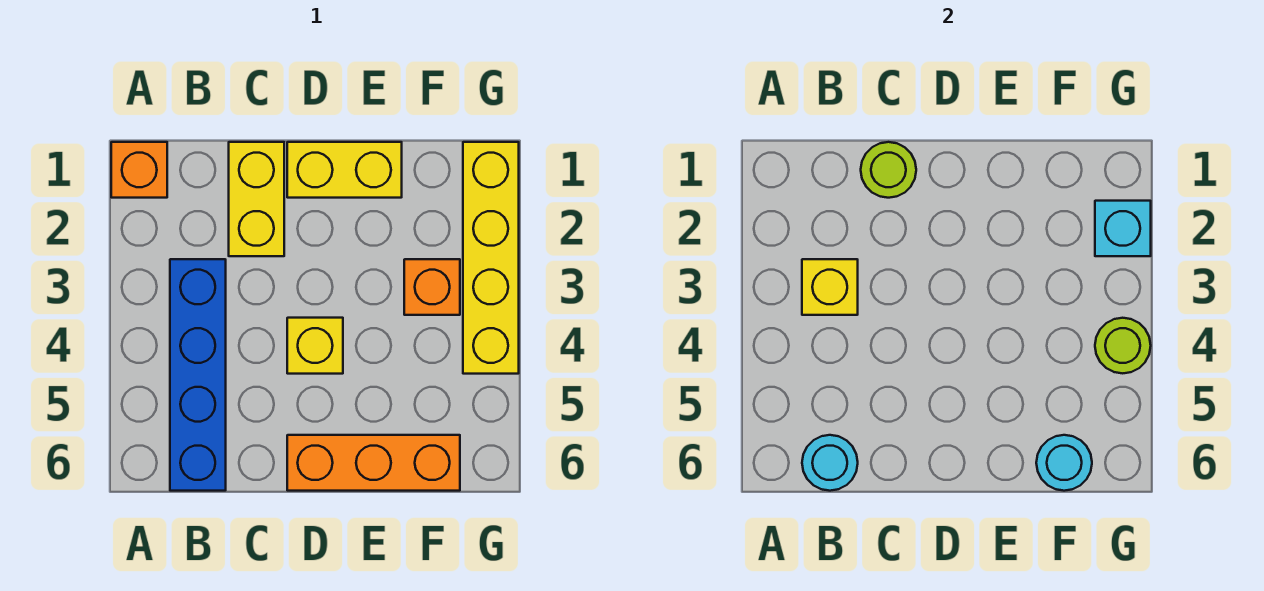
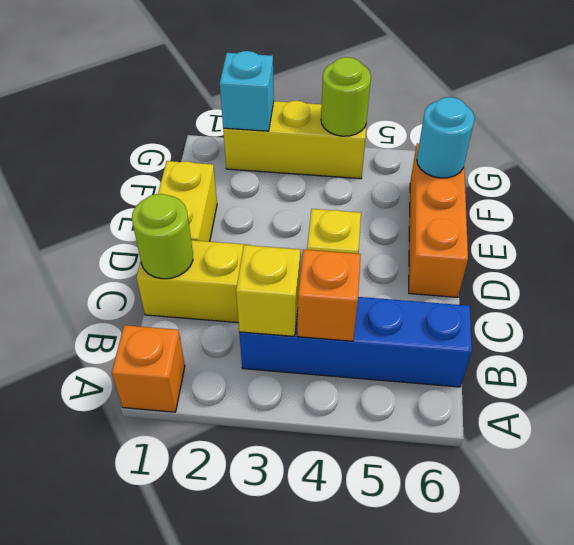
cyan 1x1 round brick [802,435,858,491] -> none
orange 1x1 brick [404,259,460,315] -> orange 1x1 brick moved to [297,250,361,341]
yellow 1x4 brick [463,142,519,374] -> yellow 1x3 brick [223,101,366,179]

